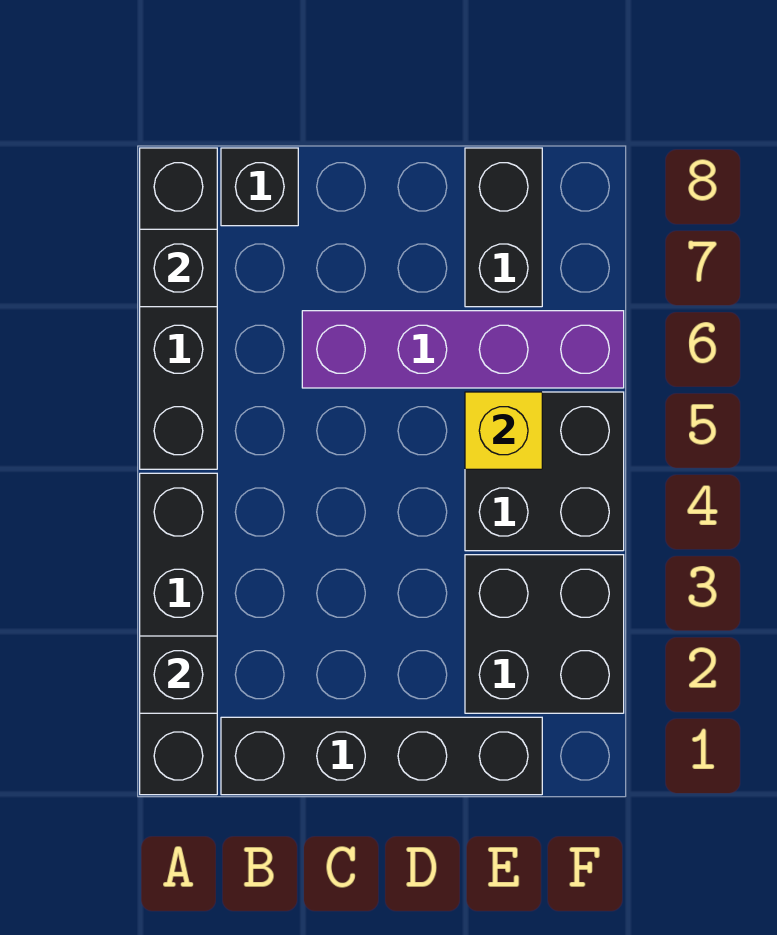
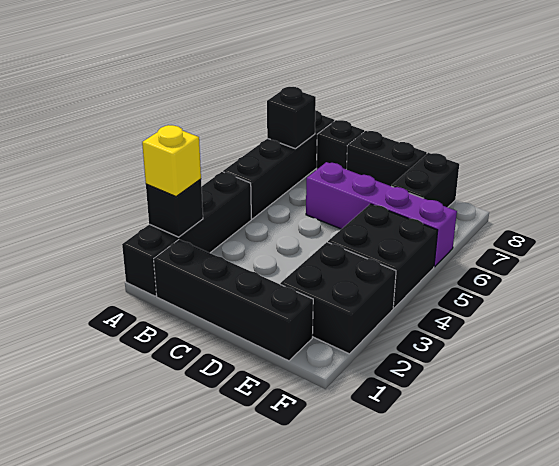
none -> black 1x2 brick [346,131,427,186]
yellow 1x1 brick [465,392,542,469] -> yellow 1x1 brick moved to [142,125,201,196]

